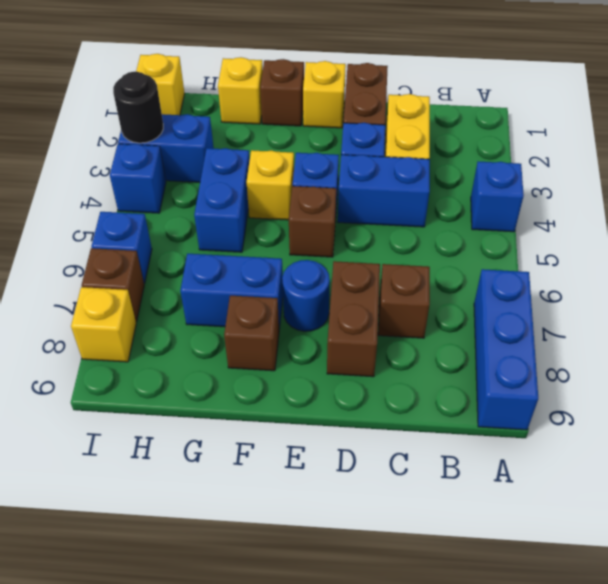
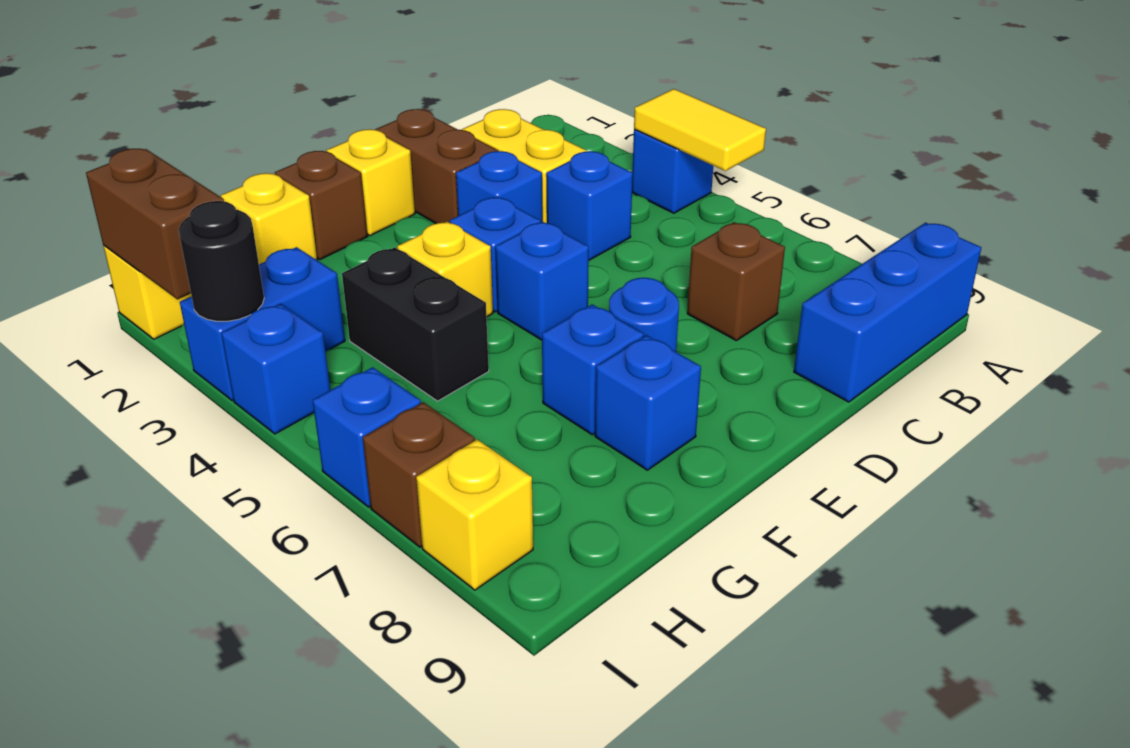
none -> yellow 1x2 tile [634,89,766,171]
blue 1x3 brick [474,269,538,430] -> blue 1x3 brick turned to [794,223,981,402]
blue 1x2 brick [338,155,430,227] -> blue 1x1 brick [546,151,633,260]
brown 1x2 brick [327,261,380,377] -> brown 1x2 brick moved to [86,149,224,300]
brown 1x1 brick [289,186,336,257] -> blue 1x1 brick [495,222,589,340]
blue 1x2 brick [180,254,283,329] -> blue 1x1 brick [542,304,644,435]
brown 1x1 brick [224,296,279,371] -> blue 1x1 brick [595,335,701,470]
blue 1x2 brick [194,148,250,252] -> black 1x2 brick [342,247,489,401]

